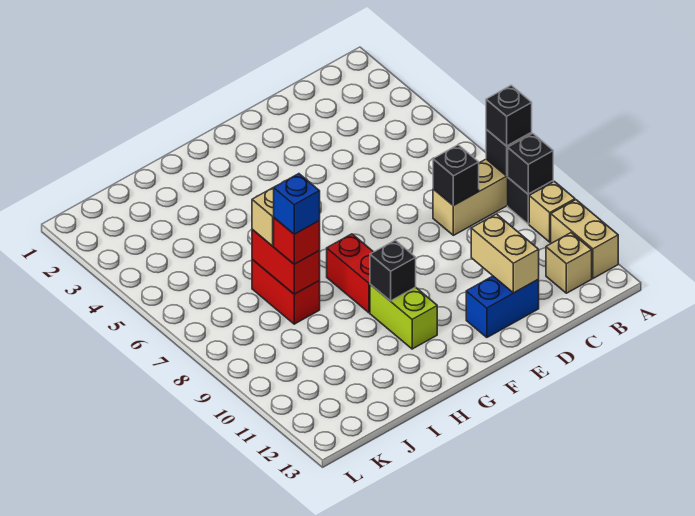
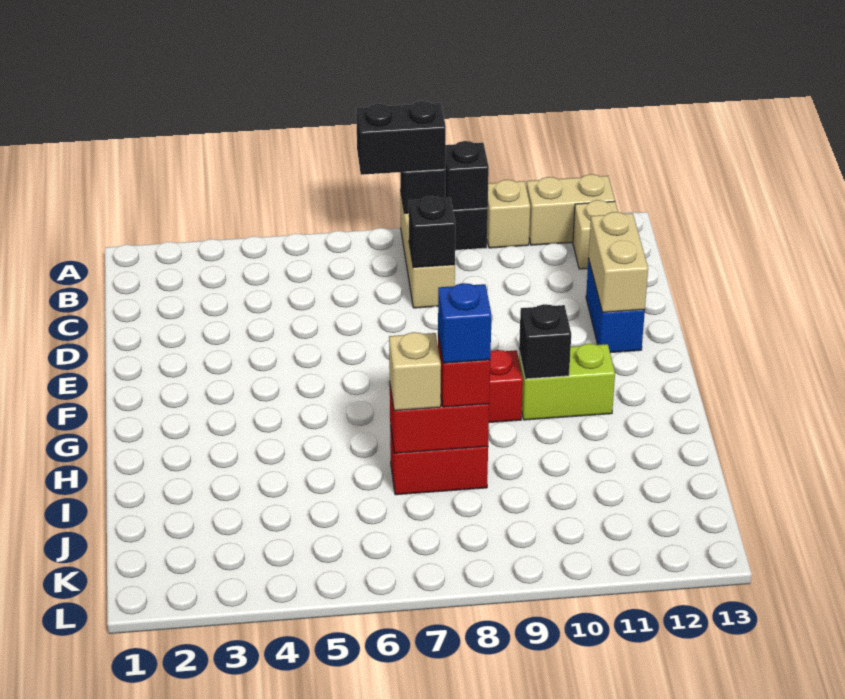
black 1x1 brick [486,85,532,146] -> black 1x2 brick [356,101,446,175]
tan 1x2 brick [471,214,539,293] -> tan 1x2 brick turned to [589,212,648,312]

